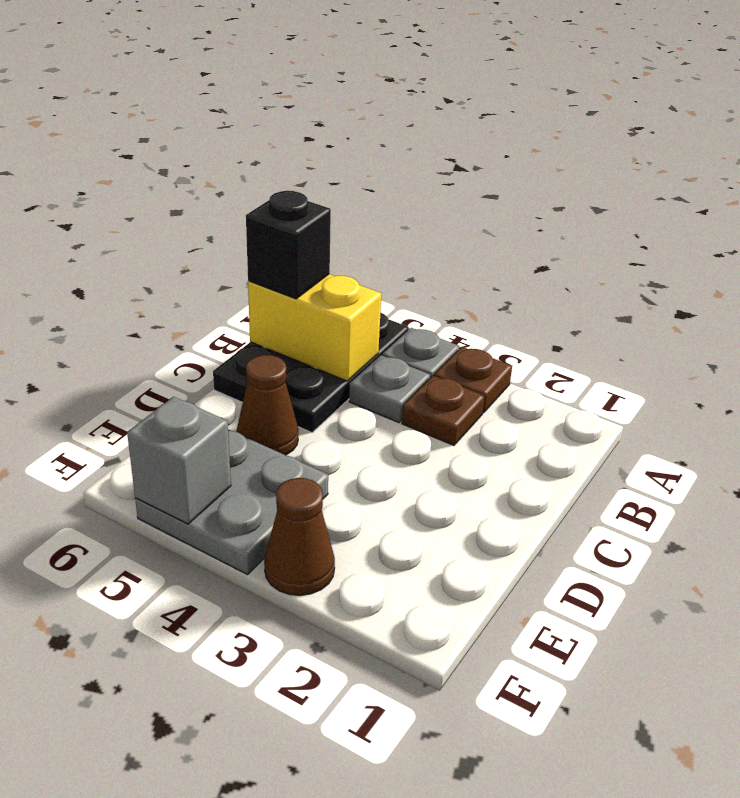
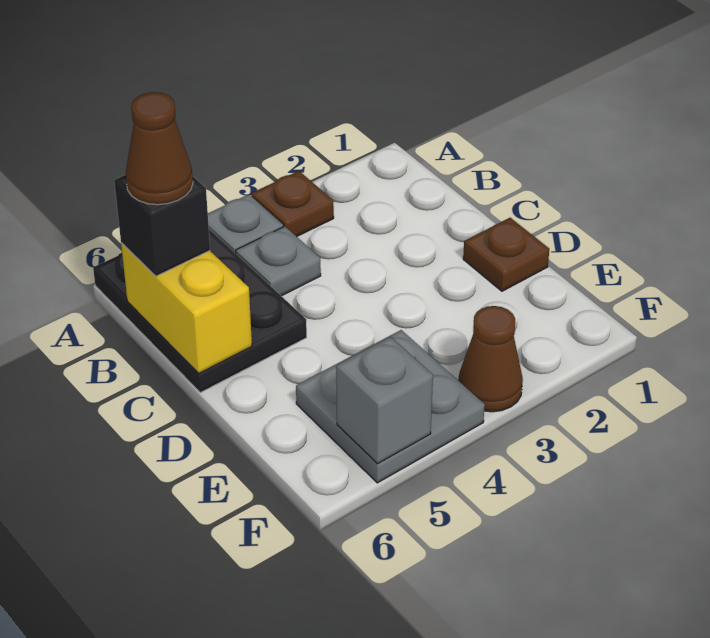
brown 1x1 plate [402,376,484,445] -> brown 1x1 plate moved to [463,218,549,291]
yellow 1x2 brick [248,274,381,381] -> yellow 1x2 brick turned to [121,243,252,373]
brown 1x1 cone [237,355,298,455] -> brown 1x1 cone moved to [126,92,193,205]

